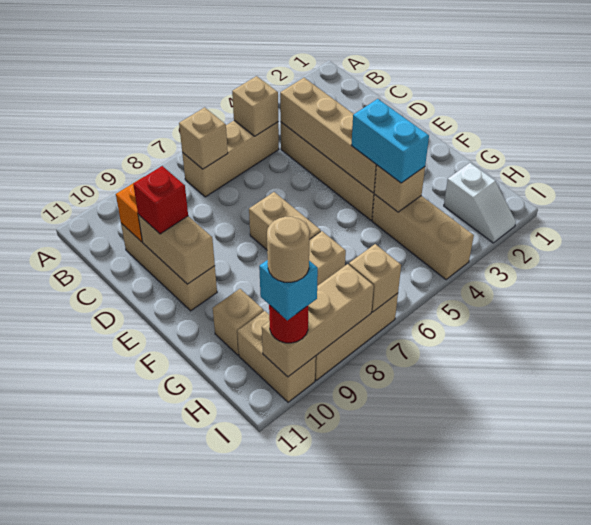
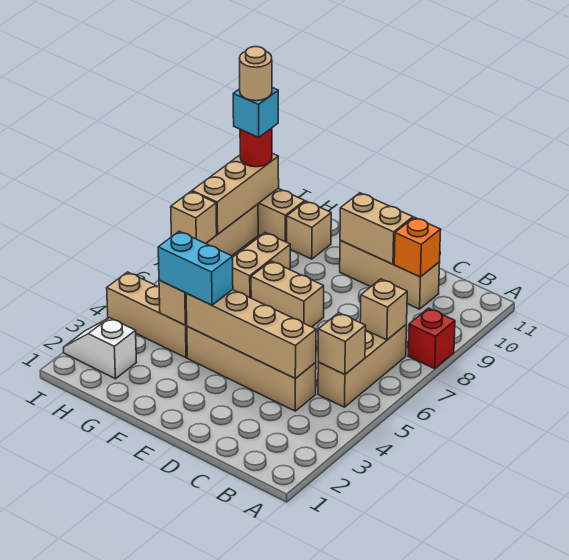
red 1x1 brick [133,166,188,234] -> red 1x1 brick moved to [408,308,455,369]

